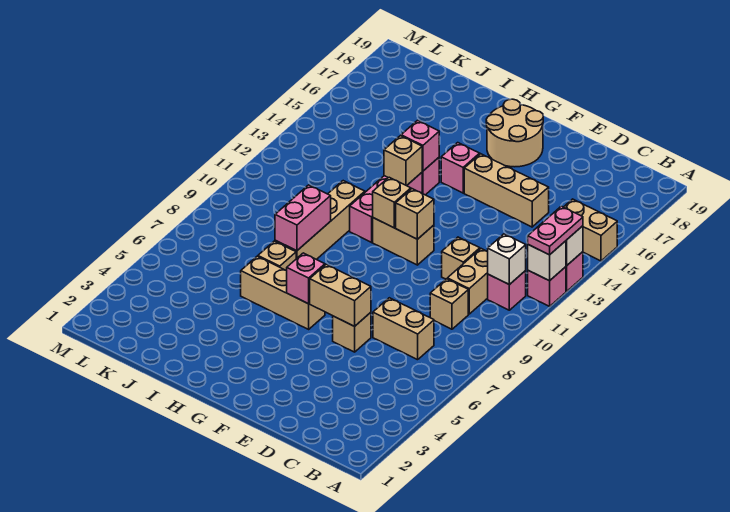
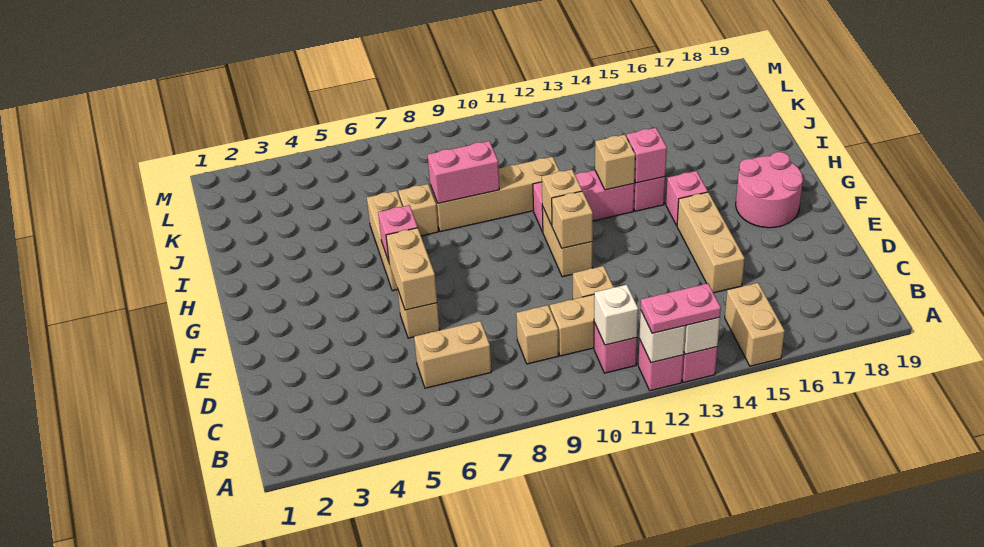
tan 1x2 brick [373,298,434,360] -> tan 1x2 brick turned to [414,321,491,388]
tan 2x2 round brick [486,99,543,167] -> pink 2x2 round brick [736,152,803,228]

